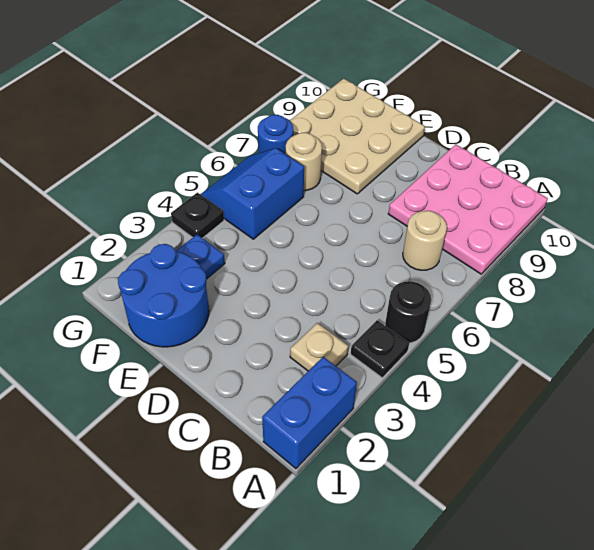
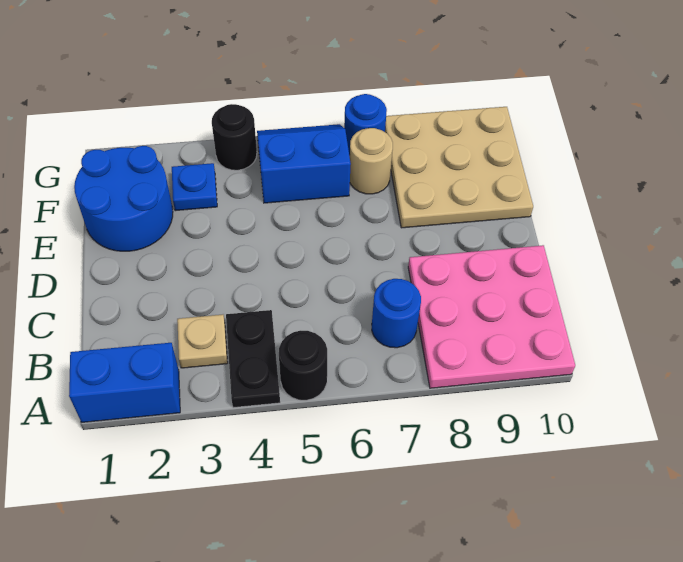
black 1x1 plate [351,320,409,378] -> black 1x2 plate [226,310,280,408]
tan 1x1 round brick [403,211,447,270] -> blue 1x1 round brick [372,279,421,348]
black 1x1 plate [171,192,224,238] -> black 1x1 round brick [212,104,257,170]

